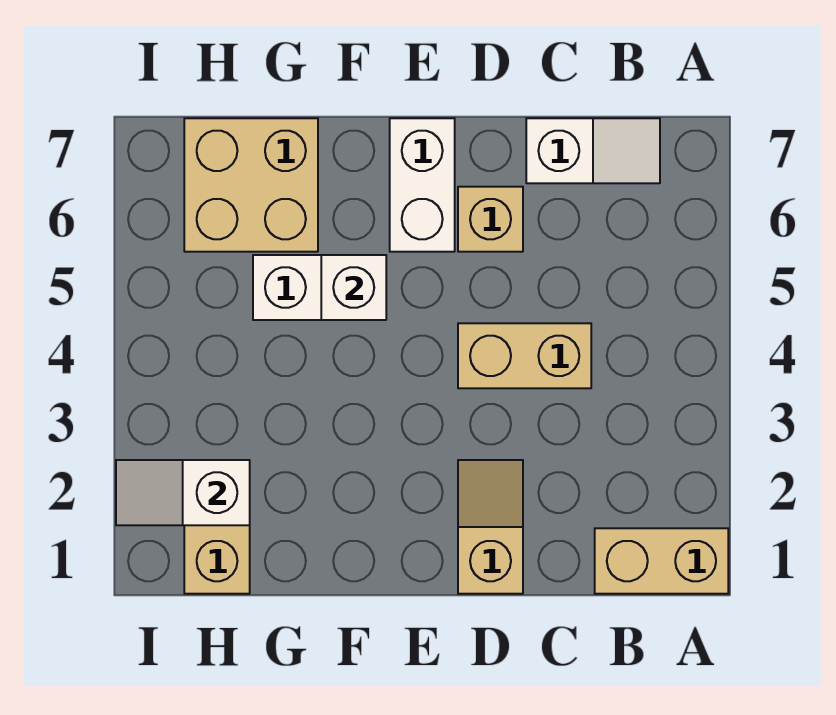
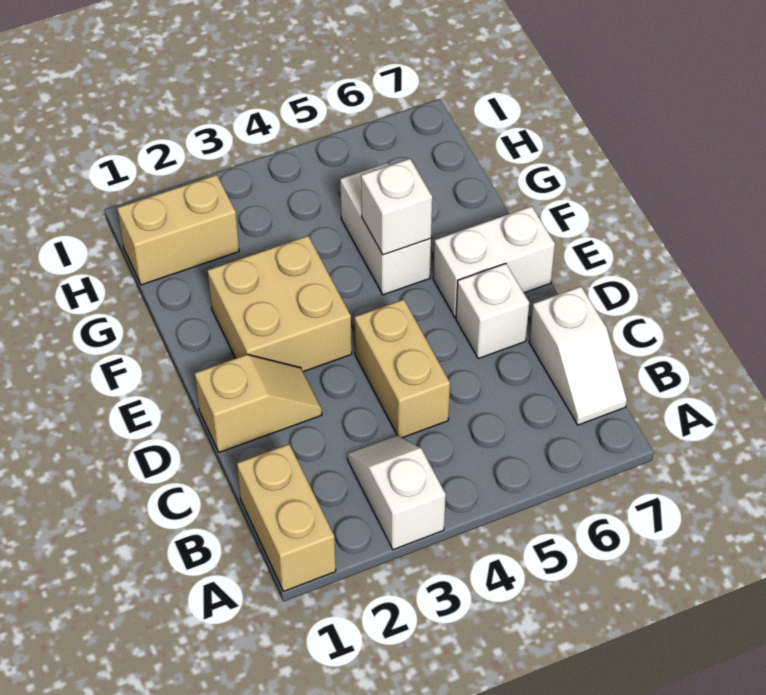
tan 1x1 brick [458,187,523,252] -> white 1x1 brick [456,263,529,359]
tan 2x2 brick [184,118,318,252] -> tan 2x2 brick moved to [207,236,352,372]
white 1x2 slope [116,460,250,525] -> white 1x2 slope moved to [347,435,446,550]

